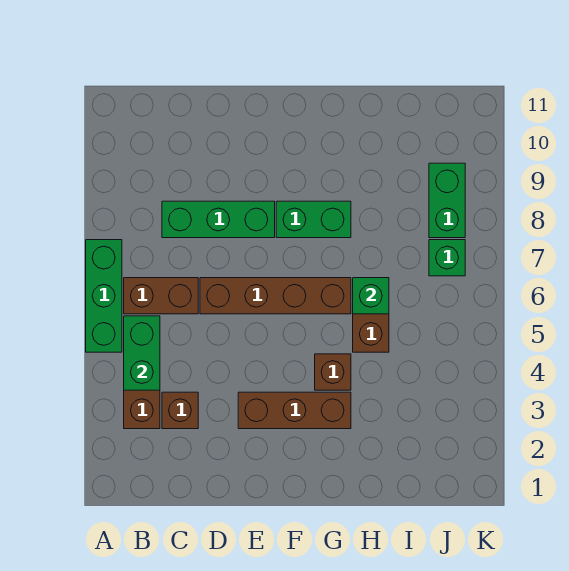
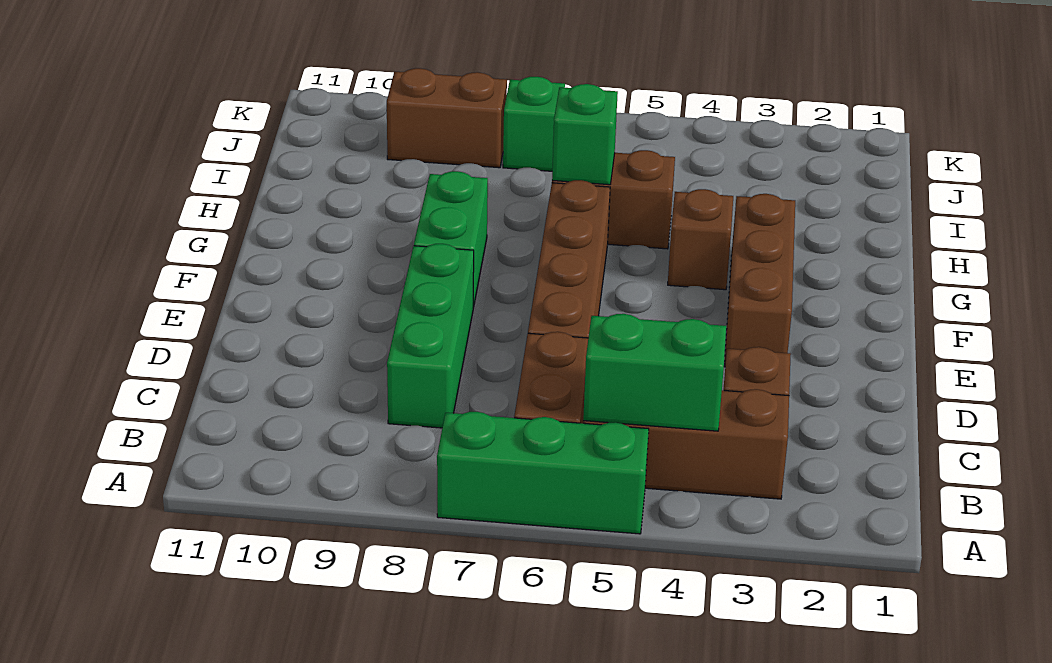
green 1x2 brick [429,163,465,238] -> brown 1x2 brick [387,68,507,168]

